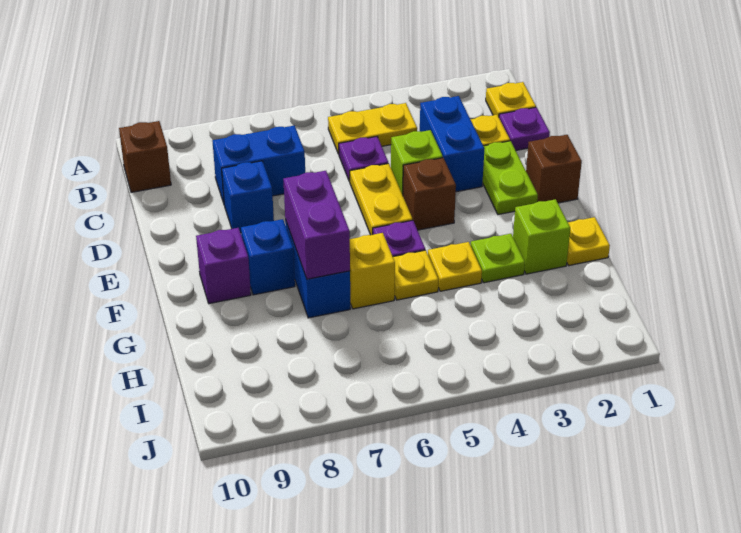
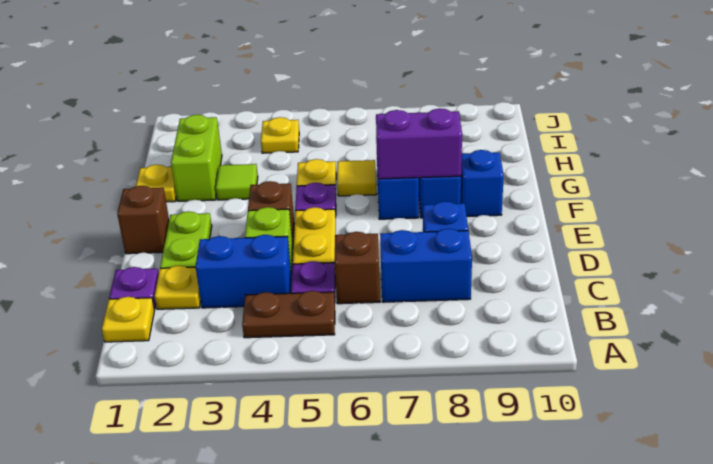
yellow 1x2 plate [328,103,417,154] -> brown 1x2 plate [242,291,335,338]
brown 1x1 brick [119,121,171,192] -> brown 1x1 brick moved to [335,232,380,304]
blue 1x2 brick [420,96,484,192] -> blue 1x2 brick turned to [196,235,291,308]
purple 1x2 brick [283,171,350,279] -> purple 1x2 brick turned to [376,108,462,179]
purple 1x1 brick [196,228,251,304] -> blue 1x1 brick [460,150,504,216]
lime 1x1 brick [513,199,570,274] -> lime 1x2 brick [171,115,222,201]
lime 1x1 plate [471,234,525,283] -> lime 1x1 tile [216,164,258,200]
yellow 1x1 plate [428,242,482,291] -> yellow 1x1 plate moved to [261,117,299,153]
yellow 1x1 brick [350,233,395,309] -> yellow 1x1 tile [337,160,376,196]

